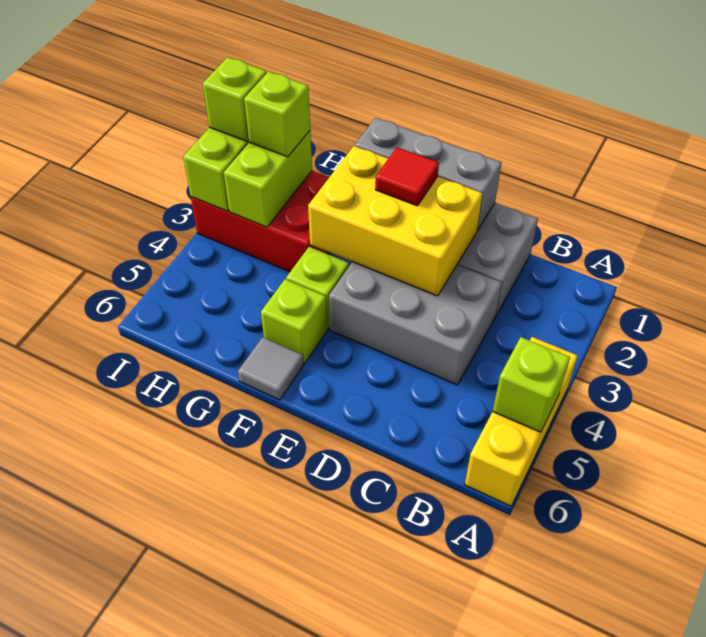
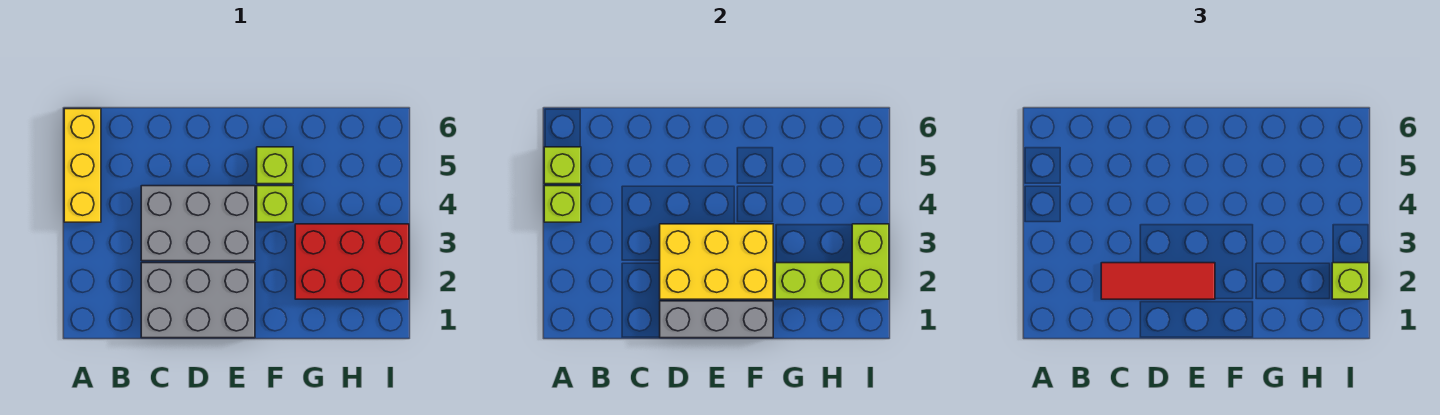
red 1x1 tile [375,147,439,206] -> red 1x3 tile [1101,263,1215,299]
grey 1x1 tile [238,337,303,400] -> none
lime 1x2 brick [224,131,312,227] -> lime 1x2 brick turned to [775,263,850,299]
lime 1x1 brick [244,72,310,157] -> lime 1x1 brick moved to [544,186,581,222]

